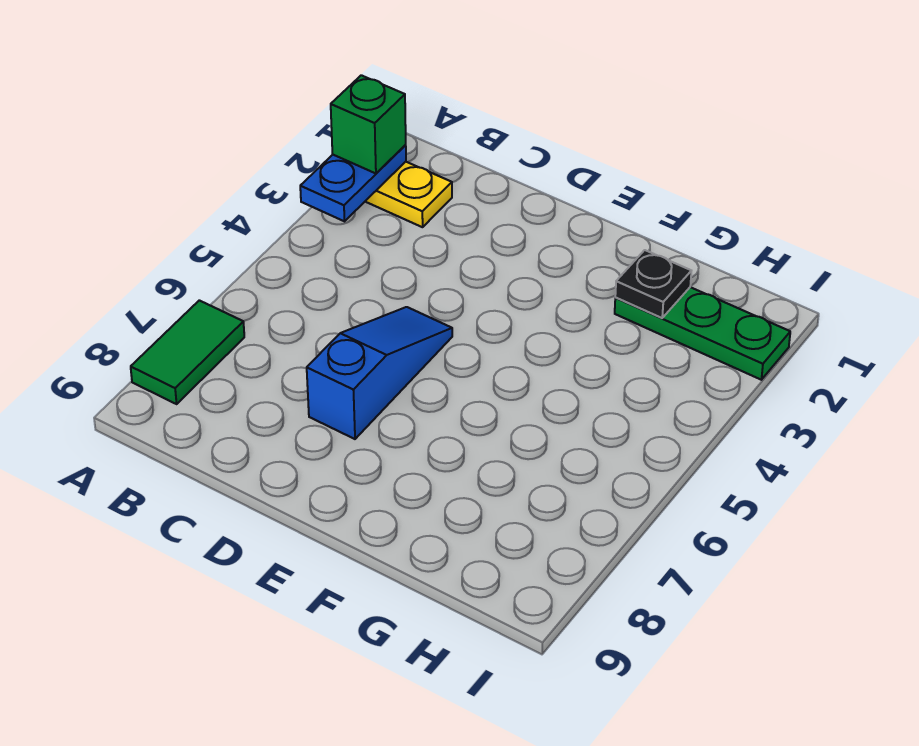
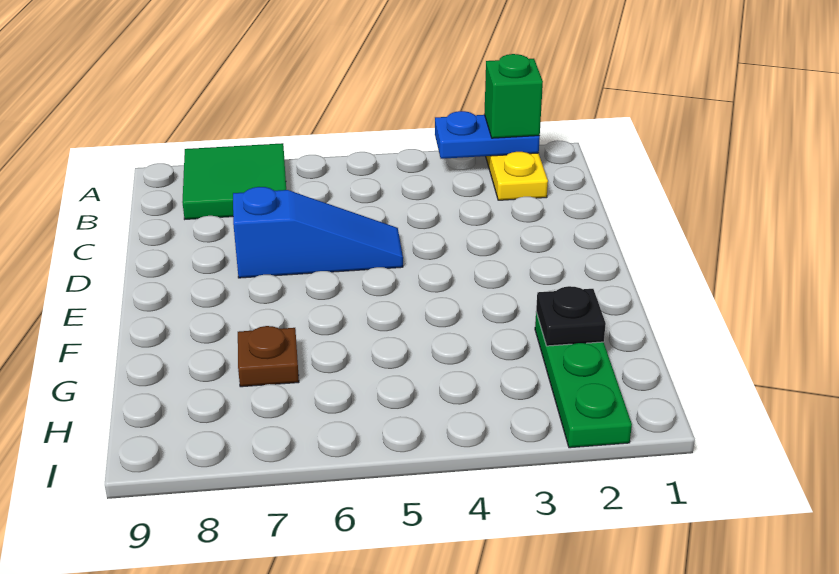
green 1x2 tile [131,300,244,404] -> green 2x2 tile [182,143,286,219]
none -> brown 1x1 plate [238,326,299,387]

